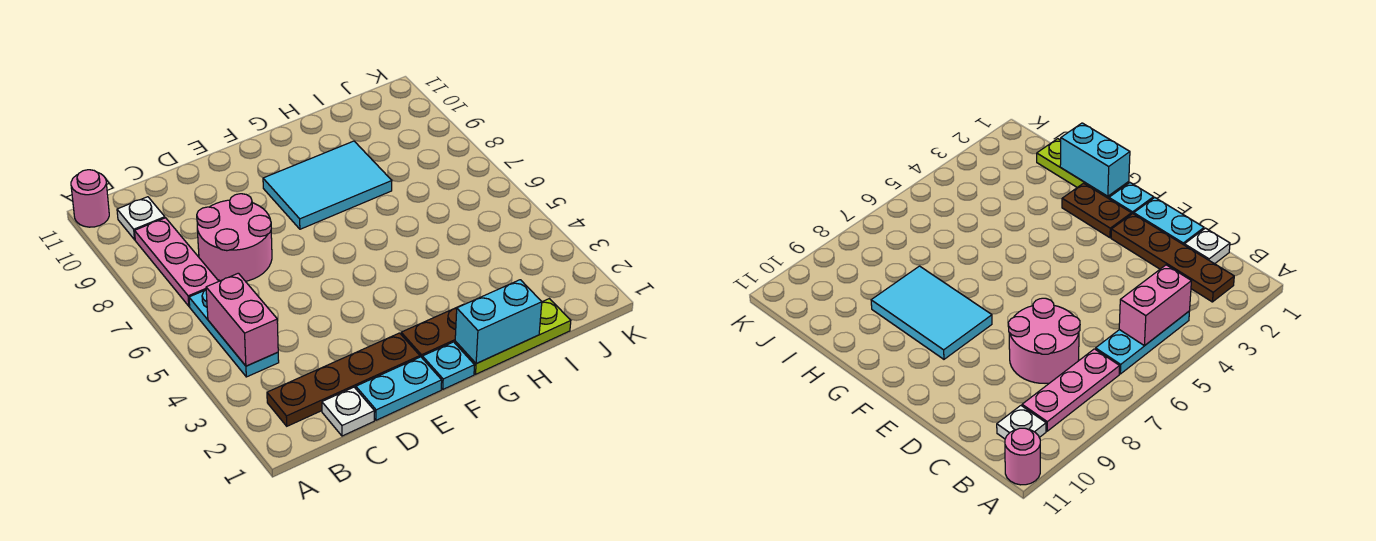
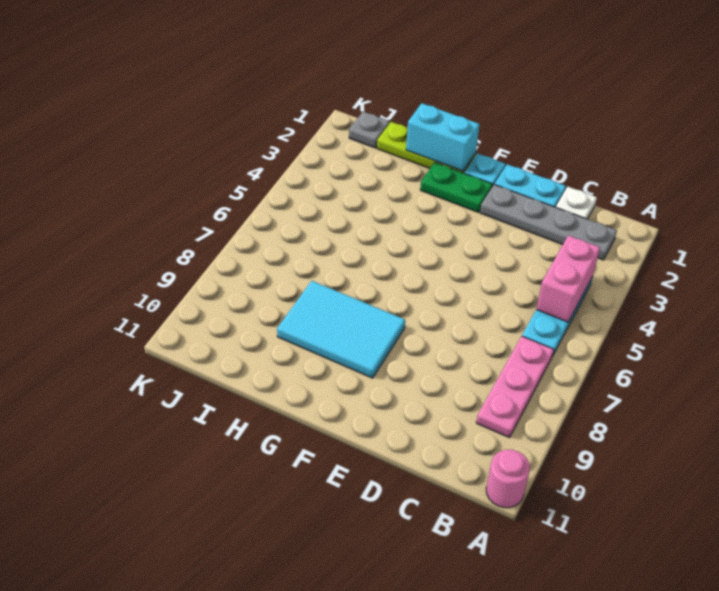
brown 1x4 plate [267,333,420,426] -> grey 1x4 plate [480,184,617,260]
white 1x1 plate [117,197,165,240] -> none
pink 2x2 round brick [197,194,272,281] -> none
brown 1x2 plate [401,304,464,357] -> green 1x2 plate [420,162,492,212]
none -> grey 1x1 plate [349,112,390,148]

